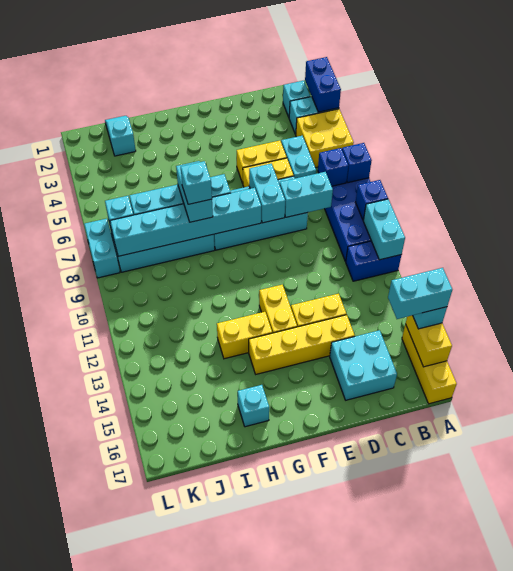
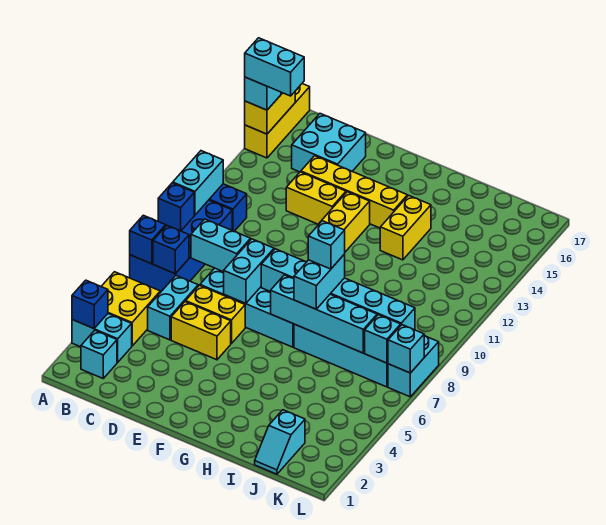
blue 1x2 brick [305,57,341,112] -> blue 1x1 brick [72,280,108,328]
yellow 1x2 brick [217,312,272,359] -> yellow 1x2 brick turned to [380,195,431,260]
cyan 1x1 brick [238,385,269,427] -> cyan 1x1 brick moved to [388,325,424,373]

